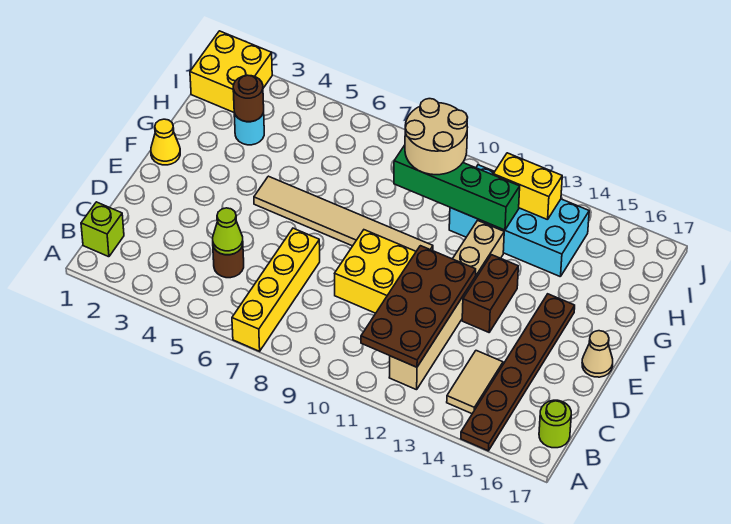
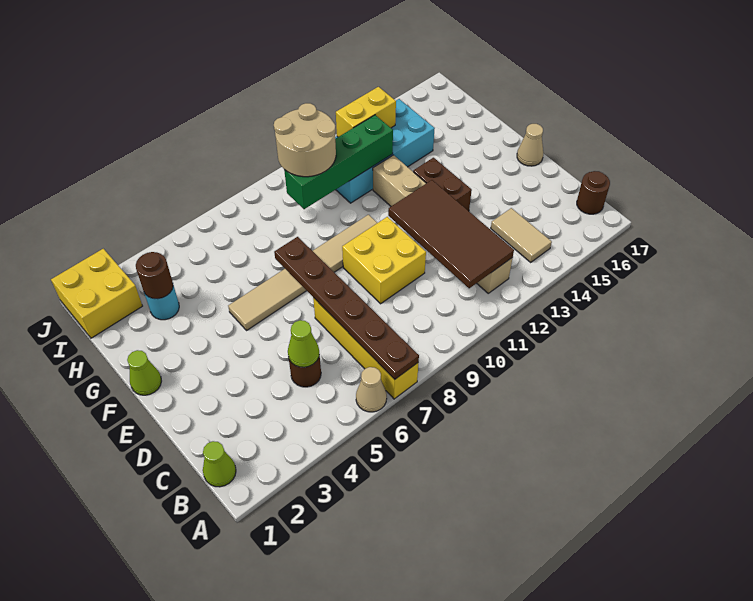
none -> tan 1x1 cone [356,367,387,412]
brown 1x6 plate [461,294,575,451] -> brown 1x6 plate moved to [274,237,419,379]
lime 1x1 brick [81,202,124,257] -> lime 1x1 cone [203,441,236,487]
brown 2x4 plate [361,246,476,367] -> brown 2x4 tile [388,180,514,288]
lime 1x1 round brick [539,400,571,448] -> brown 1x1 round brick [577,171,610,214]
yellow 1x1 cone [151,119,180,165] -> lime 1x1 cone [127,350,161,395]

